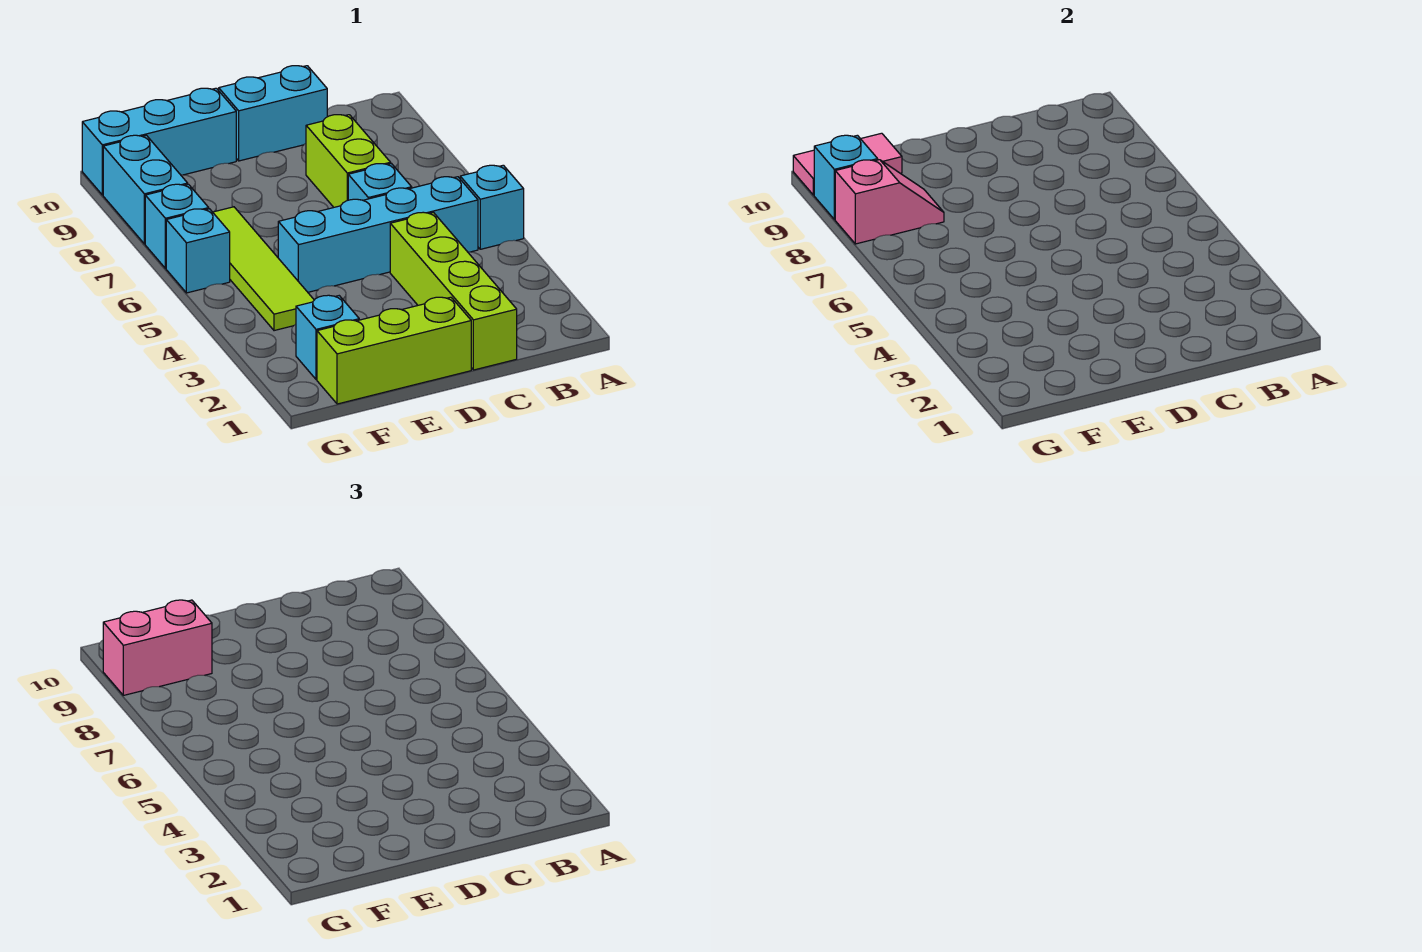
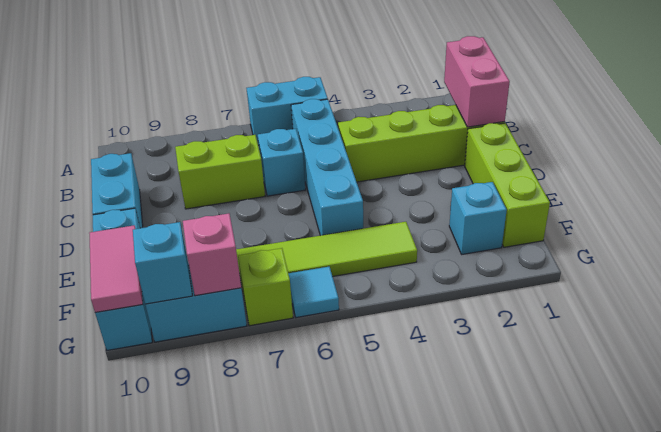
cyan 1x1 brick [460,165,524,249] -> cyan 1x2 brick [246,77,328,146]
pink 1x2 brick [103,600,212,695] -> pink 1x2 brick moved to [444,36,510,127]
cyan 1x1 brick [166,209,230,293] -> cyan 1x1 tile [288,267,339,317]
cyan 1x1 brick [145,184,209,268] -> lime 1x1 brick [238,248,293,326]

